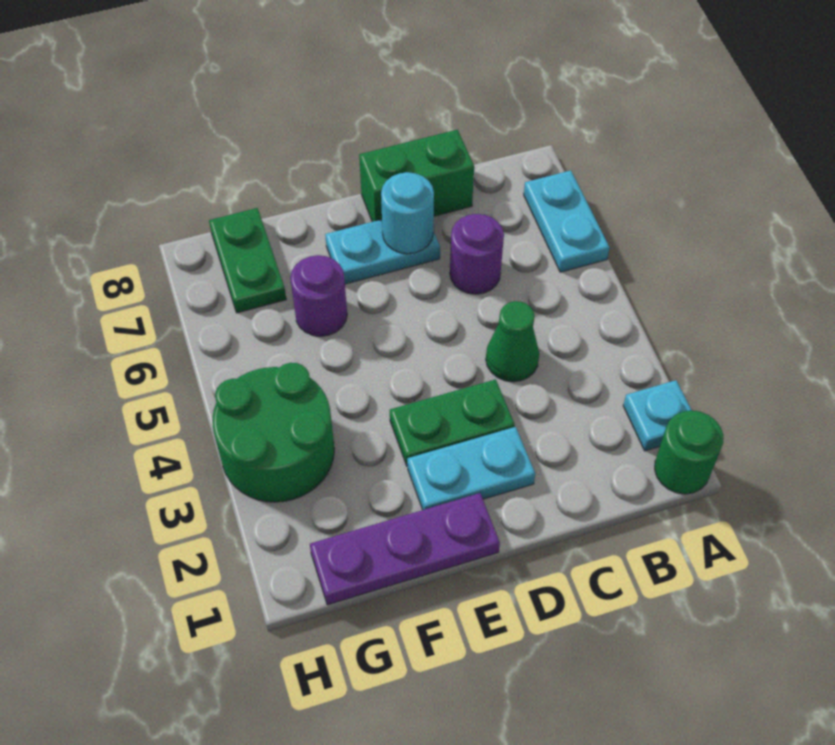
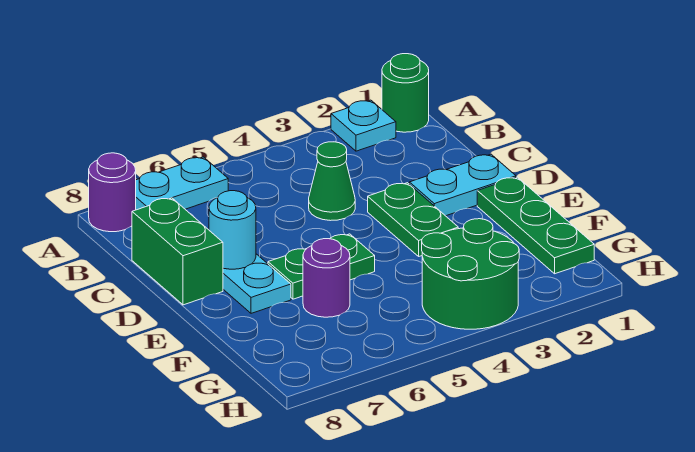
purple 1x1 round brick [450,214,504,294] -> purple 1x1 round brick moved to [89,153,136,232]
cyan 1x2 plate [407,427,535,510] -> cyan 1x2 plate turned to [409,154,516,216]
purple 1x3 plate [310,493,500,605] -> green 1x3 plate [477,177,594,274]
green 1x2 plate [209,208,286,313] -> green 1x2 plate moved to [268,234,375,299]

